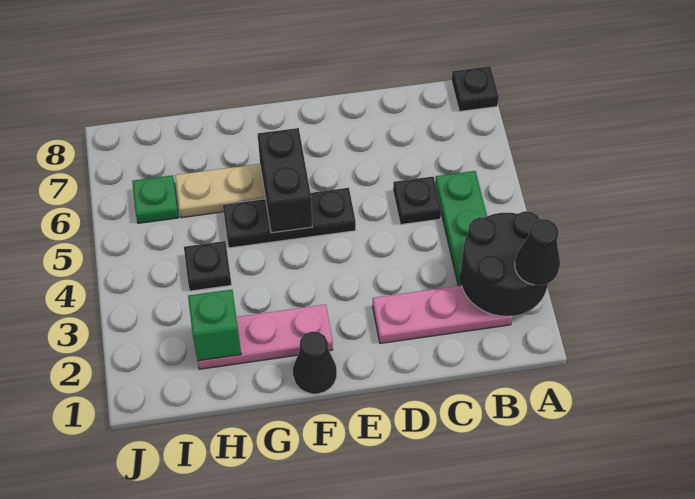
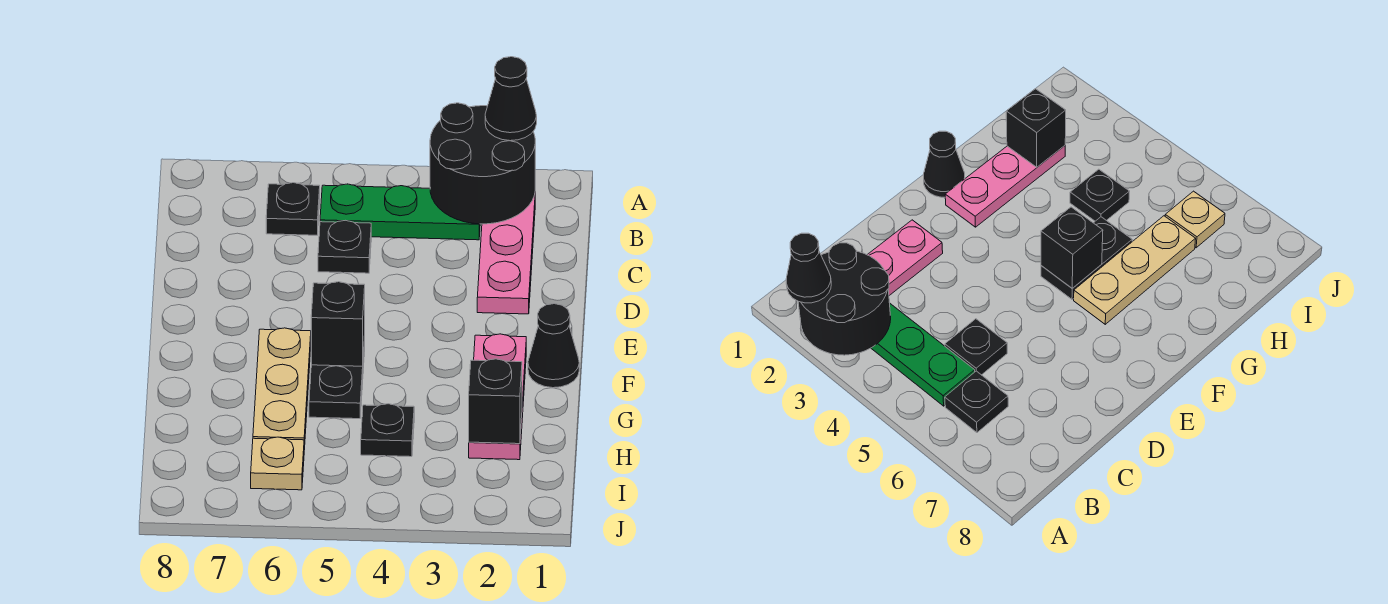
black 1x1 plate [452,66,499,111] -> black 1x1 plate moved to [266,183,320,235]
black 1x3 plate [223,188,356,248] -> black 1x2 plate [309,337,365,419]
black 1x2 brick [258,128,312,233] -> black 1x1 brick [311,282,365,366]
green 1x1 brick [188,290,241,361] -> black 1x1 brick [469,359,522,444]
green 1x1 plate [132,175,179,223] -> tan 1x1 plate [251,437,304,490]

